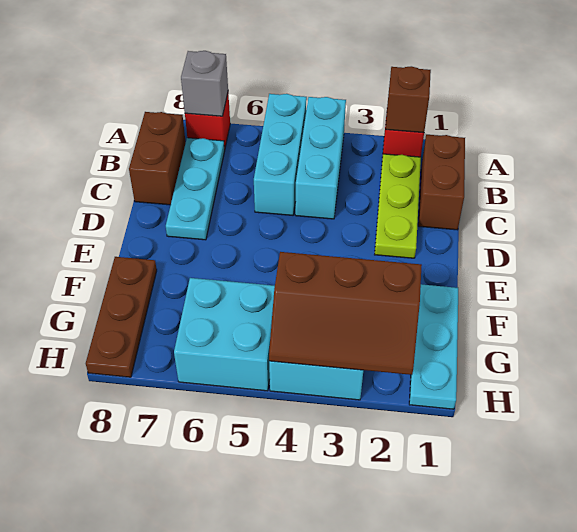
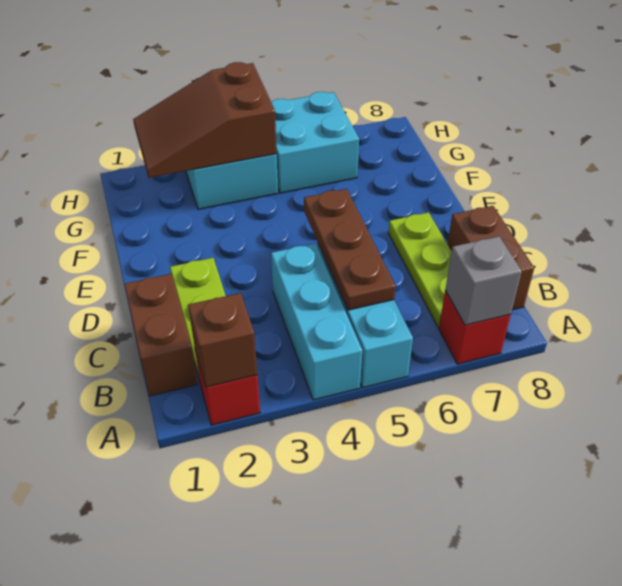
cyan 1x3 plate [166,138,225,240] -> lime 1x3 plate [388,212,452,327]
cyan 1x3 plate [409,284,458,409] -> none
brown 1x3 plate [86,257,157,377] -> brown 1x3 plate moved to [304,189,396,310]
brown 2x3 slope [269,252,422,375] -> brown 2x3 slope turned to [133,62,277,178]

